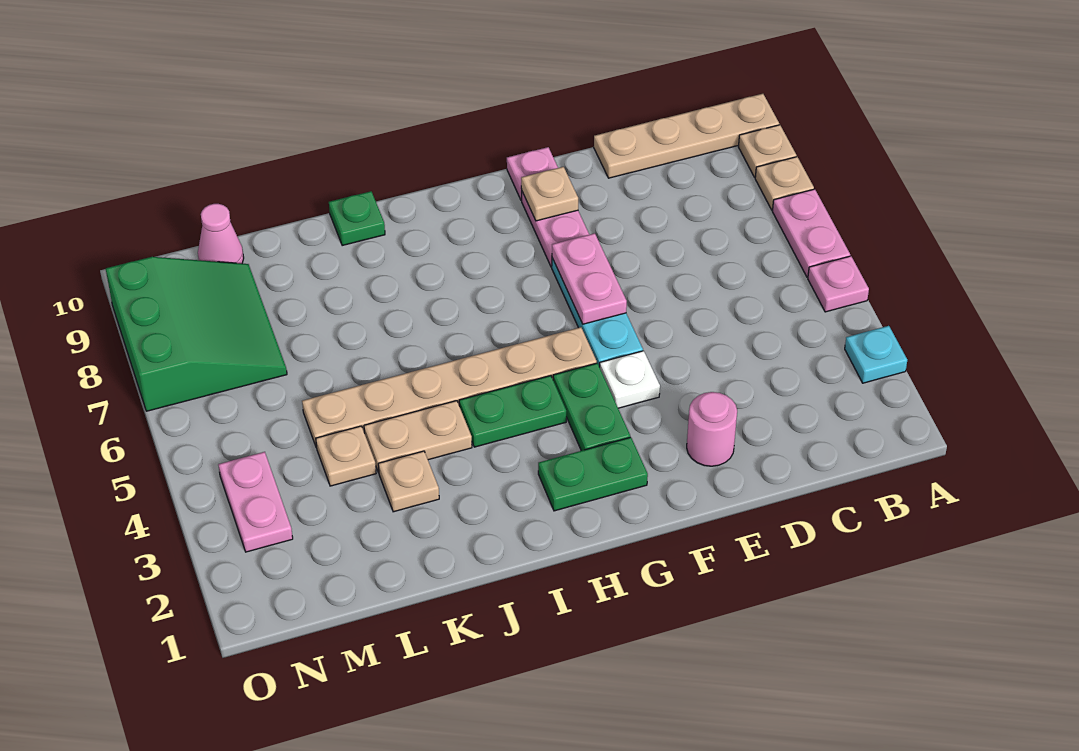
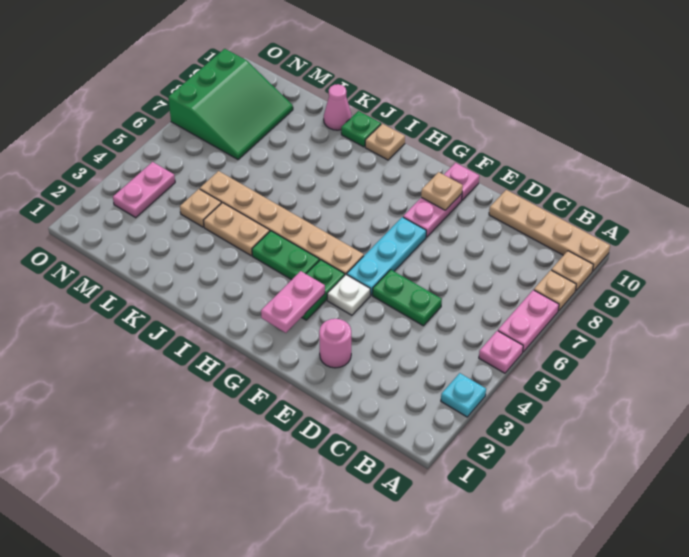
pink 1x2 plate [552,233,627,324] -> pink 1x2 plate moved to [261,271,325,333]
green 1x2 plate [538,437,648,511] -> green 1x2 plate moved to [372,270,442,326]
tan 1x1 plate [378,451,439,512] -> tan 1x1 plate moved to [365,124,405,160]
pink 1x1 cone [198,204,244,264] -> pink 1x1 cone moved to [324,84,352,130]

